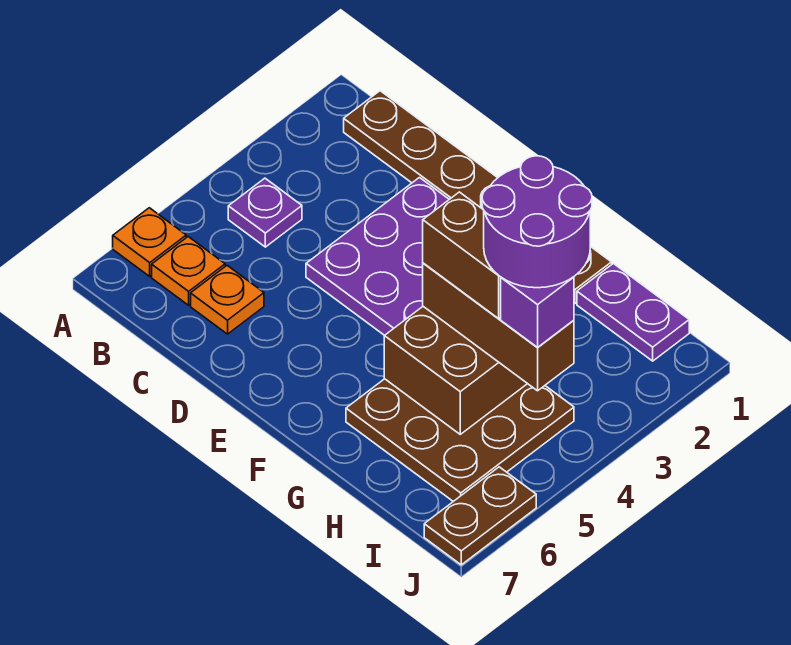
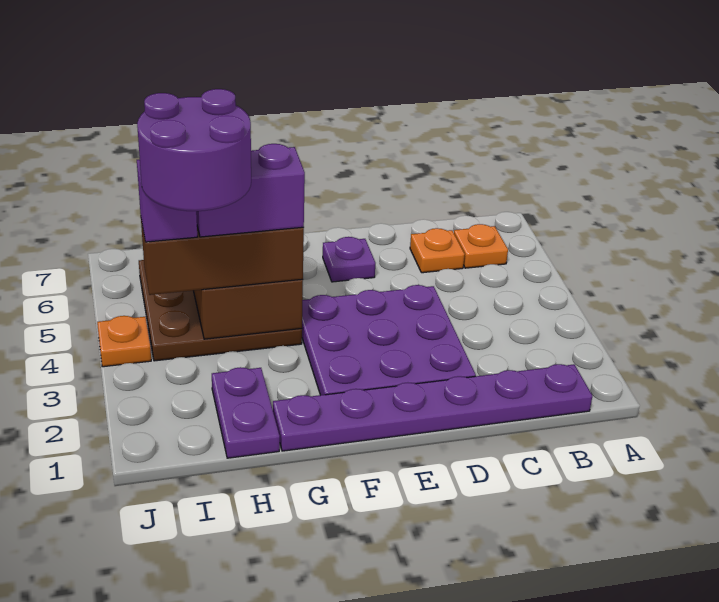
orange 1x1 plate [113,208,186,276] -> orange 1x1 plate moved to [97,316,151,367]
brown 1x6 plate [344,91,612,303] -> purple 1x6 plate [273,364,592,451]
purple 1x1 plate [228,178,302,247] -> purple 1x1 plate moved to [323,237,375,282]
brown 1x2 brick [423,192,501,318] -> purple 1x2 brick [196,144,305,237]
purple 1x2 plate [577,264,689,361] -> purple 1x2 plate turned to [212,367,280,458]
brown 1x2 plate [424,467,536,565] -> none

